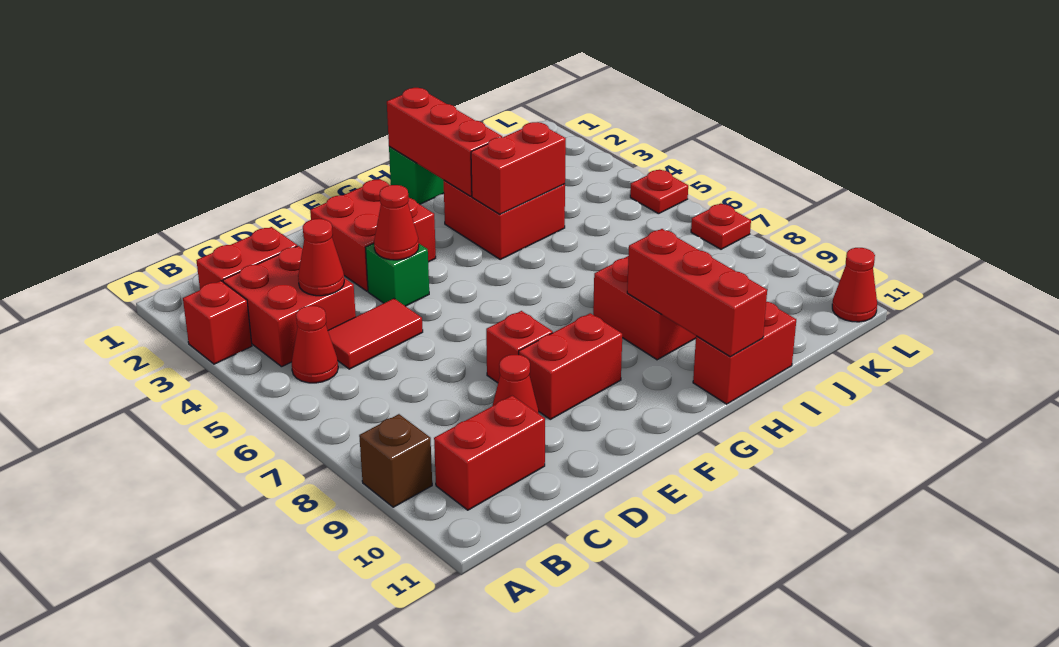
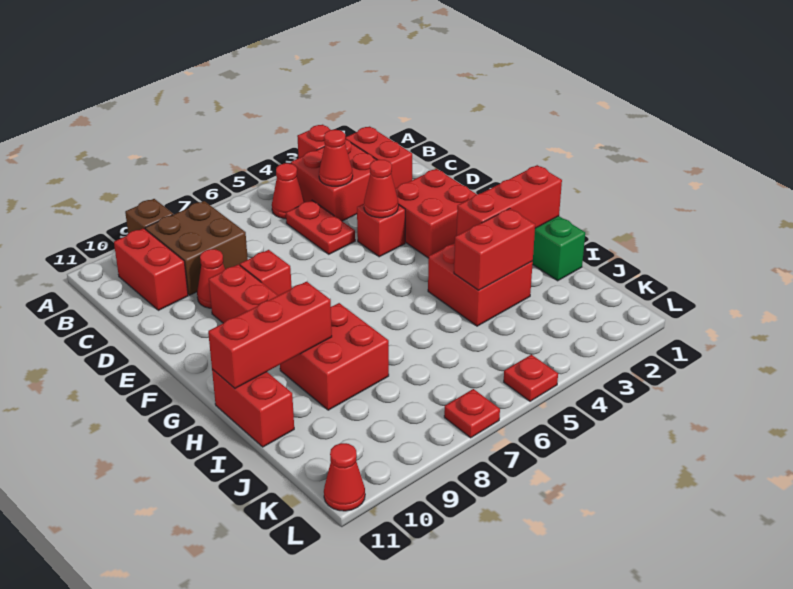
none -> brown 2x2 brick [145,201,248,295]
red 1x2 tile [328,299,423,369] -> red 1x2 plate [286,200,355,254]
green 1x1 brick [365,243,429,306] -> red 1x1 brick [357,204,405,257]
red 1x2 brick [471,122,566,214] -> red 1x2 brick turned to [454,208,535,290]

